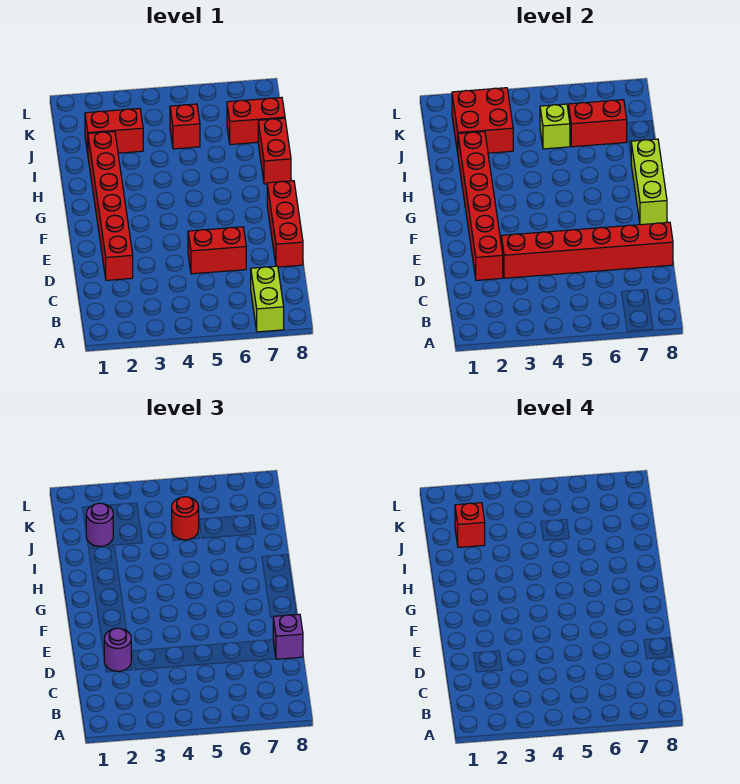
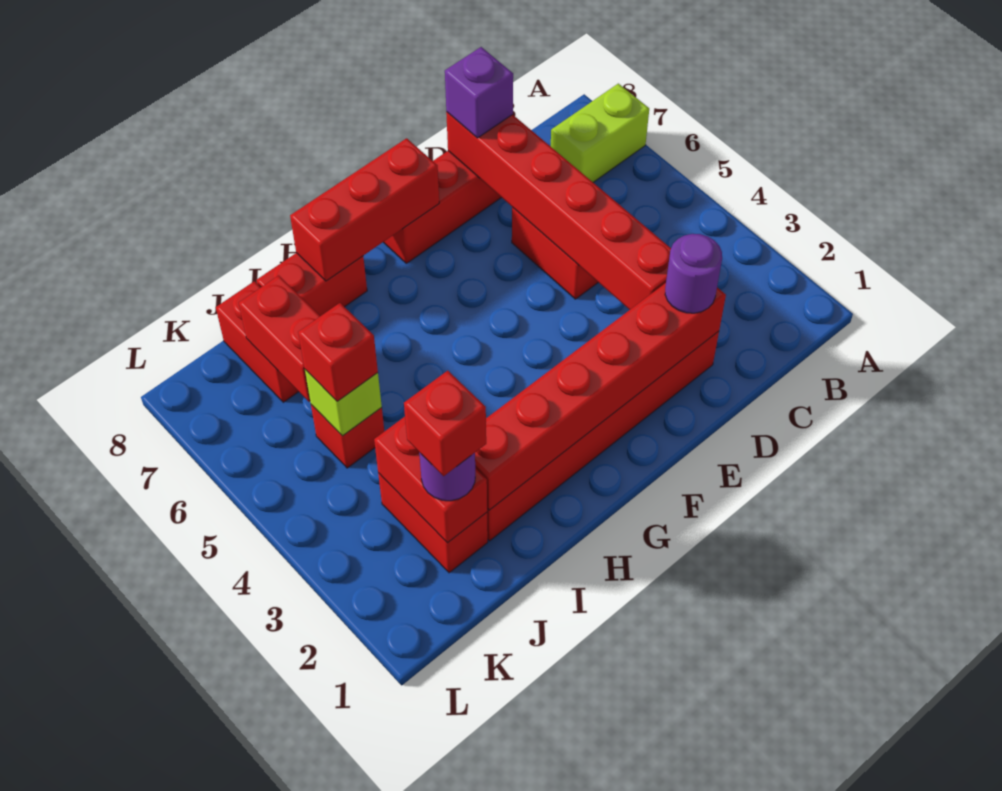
lime 1x3 brick [631,139,667,225] -> red 1x3 brick [290,138,439,281]
red 2x2 brick [452,88,513,153] -> red 1x2 brick [374,417,487,543]
red 1x1 round brick [172,497,199,540] -> red 1x1 brick [298,303,378,401]

